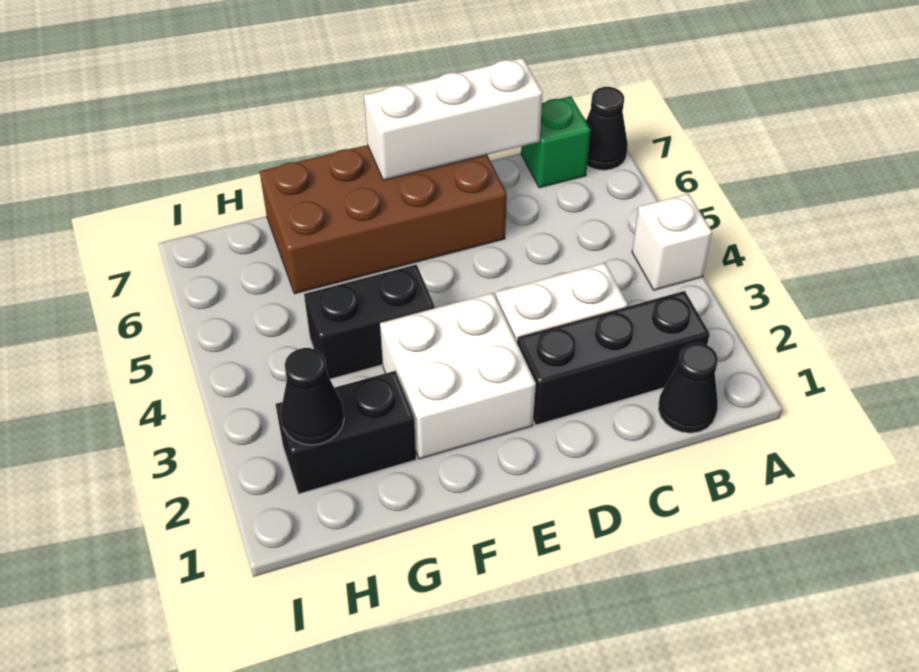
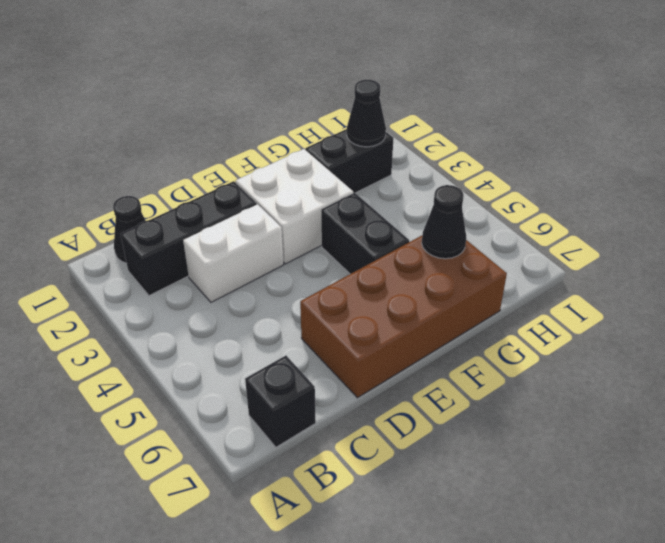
white 1x1 brick [632,194,712,290] -> none
black 1x1 cone [586,87,628,170] -> black 1x1 cone moved to [422,185,466,259]
green 1x1 brick [521,96,591,188] -> black 1x1 brick [245,356,316,447]
white 1x3 brick [364,58,543,180] -> none
black 1x2 brick [304,265,435,379] -> black 1x2 brick turned to [321,193,409,274]

